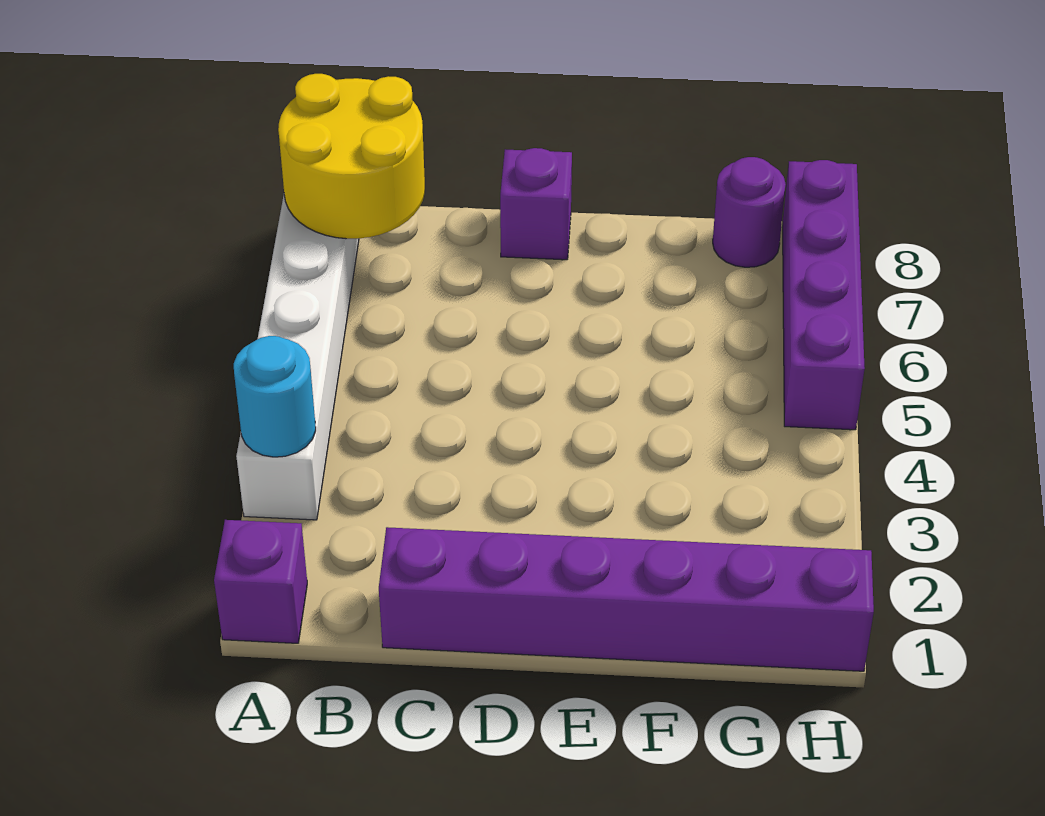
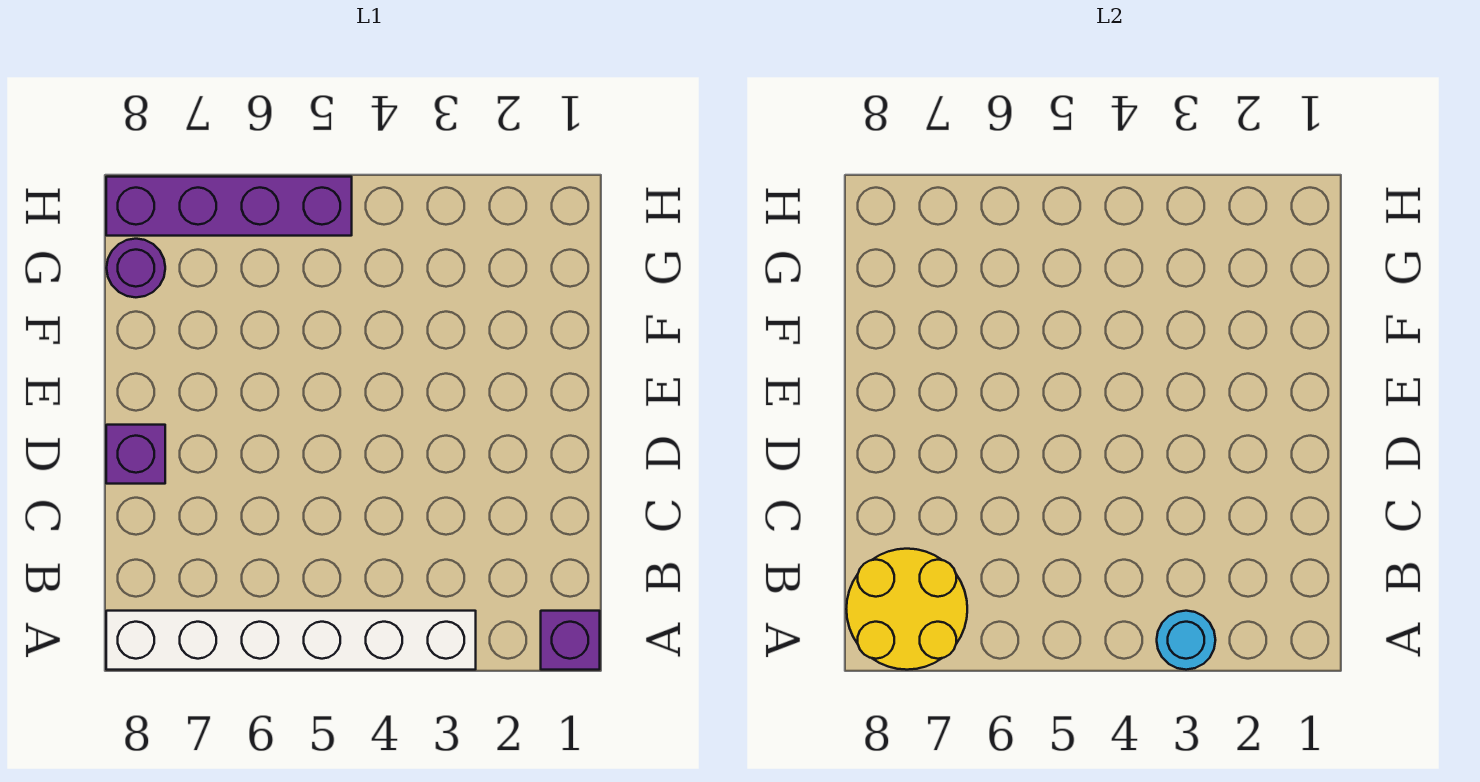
purple 1x6 brick [379,527,874,671] -> none

